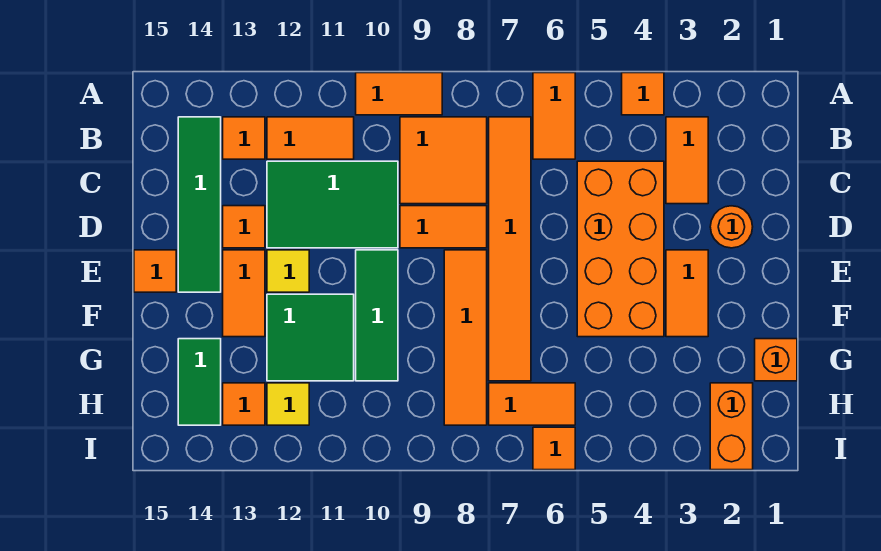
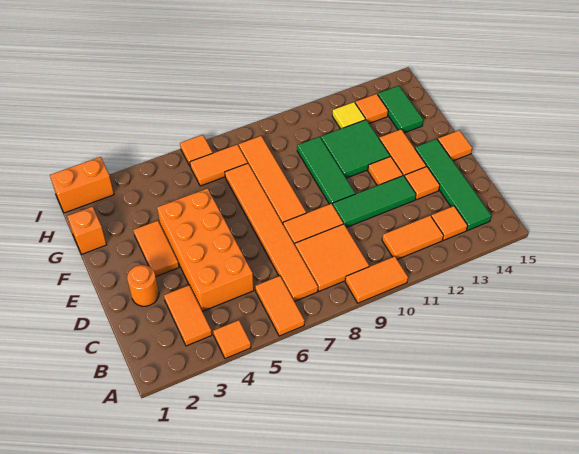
green 2x3 tile [267,161,398,248] -> green 1x3 tile [333,176,416,228]
yellow 1x1 tile [267,250,309,292] -> orange 1x1 tile [368,156,403,186]
orange 1x2 brick [710,383,753,470] -> orange 1x2 brick turned to [50,157,114,213]

